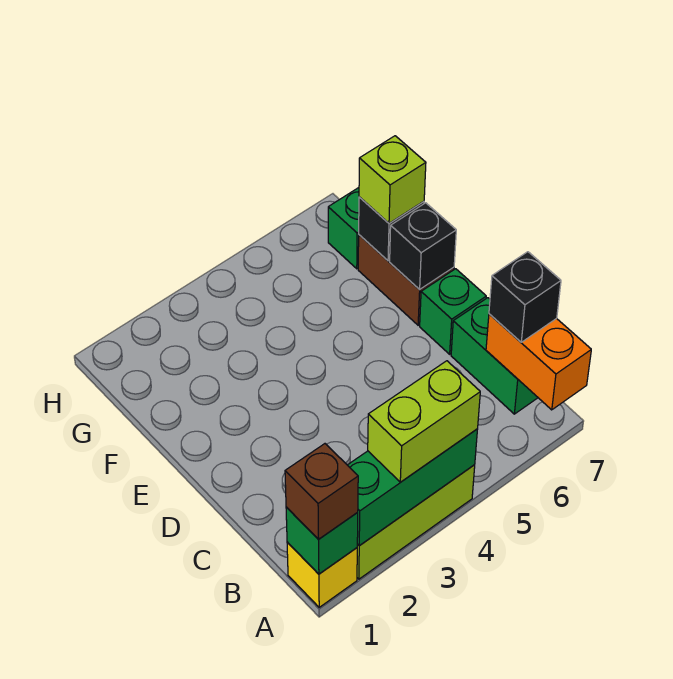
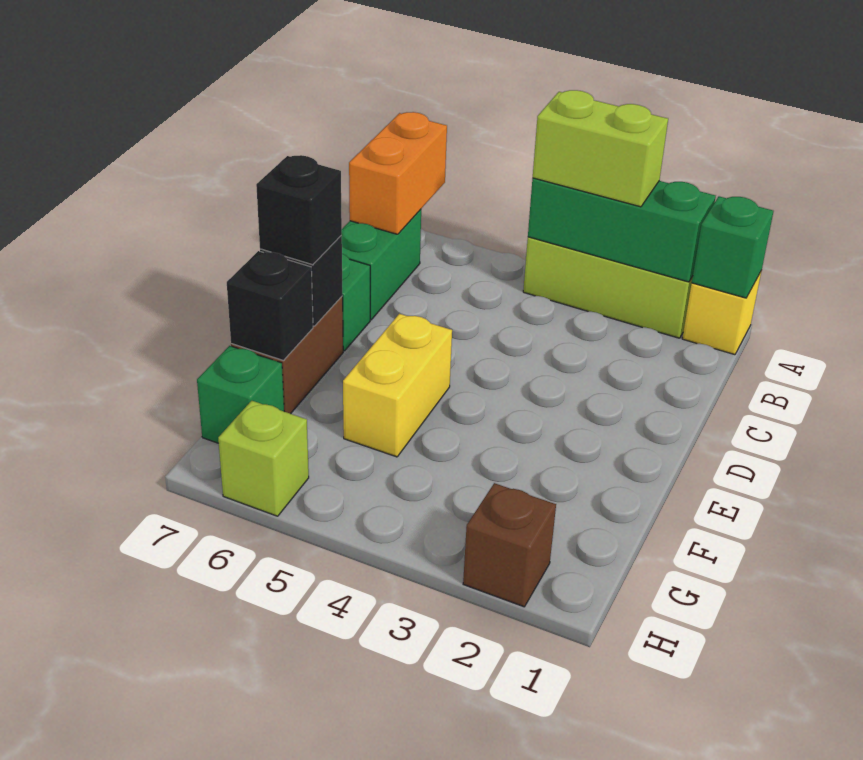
brown 1x1 brick [285,444,358,539] -> brown 1x1 brick moved to [463,483,556,607]
black 1x1 brick [489,252,561,342] -> black 1x1 brick moved to [256,155,342,265]
none -> yellow 1x2 brick [343,314,452,457]
lime 1x1 brick [359,136,426,223] -> lime 1x1 brick moved to [218,401,309,516]

